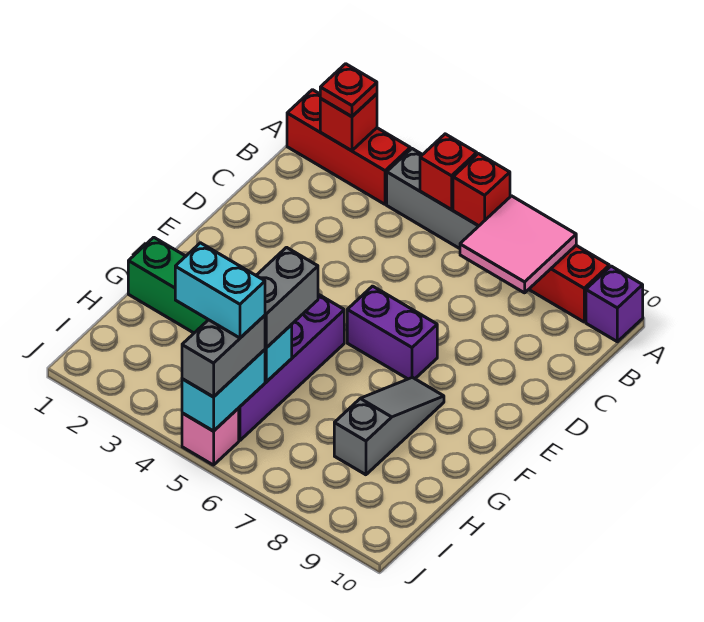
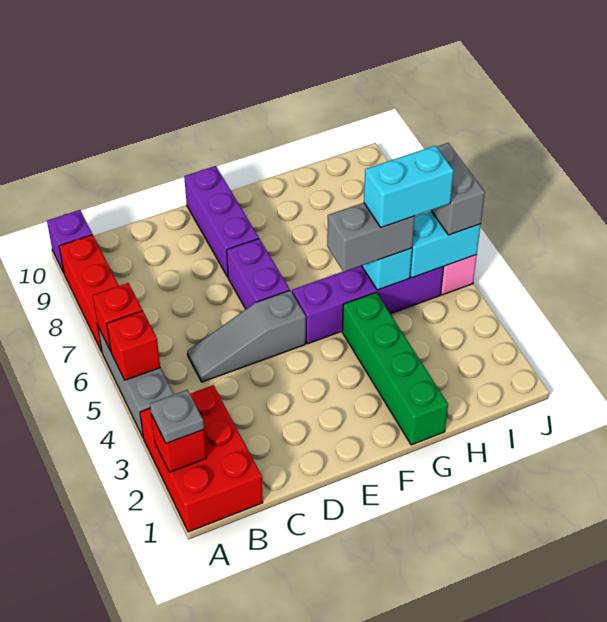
red 1x3 brick [287,90,410,204] -> red 2x3 brick [140,385,263,532]
red 1x1 plate [320,64,377,117] -> grey 1x1 plate [150,390,204,444]
pink 2x2 tile [460,196,576,293] -> none
none -> purple 1x3 brick [184,166,259,277]
grey 1x3 slope [334,377,444,475] -> grey 1x3 slope moved to [187,291,306,382]
cyan 1x2 brick [175,243,265,338] -> cyan 1x2 brick turned to [364,146,453,228]
grey 1x2 brick [182,315,265,397] -> grey 1x2 brick turned to [431,143,485,235]

